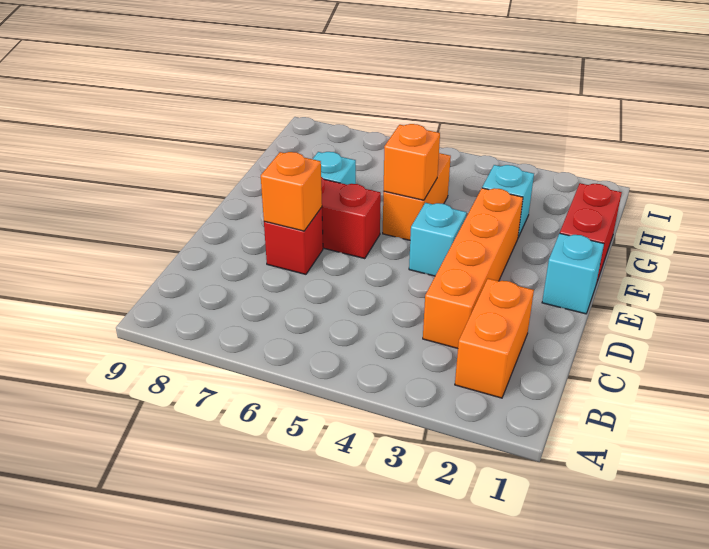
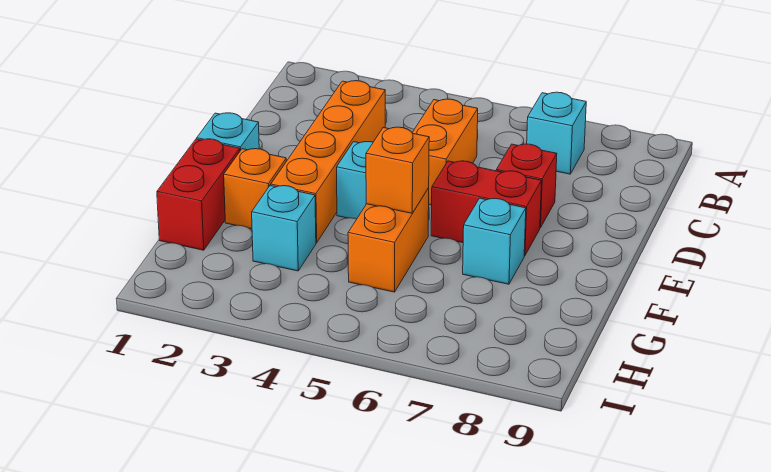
orange 1x2 brick [455,279,534,398] -> orange 1x2 brick moved to [412,99,478,205]
none -> cyan 1x1 brick [527,92,586,174]
orange 1x1 brick [261,152,322,231] -> orange 1x1 brick moved to [224,149,286,229]

